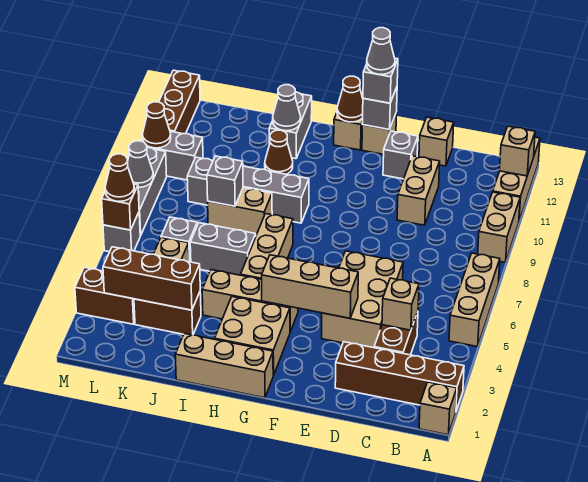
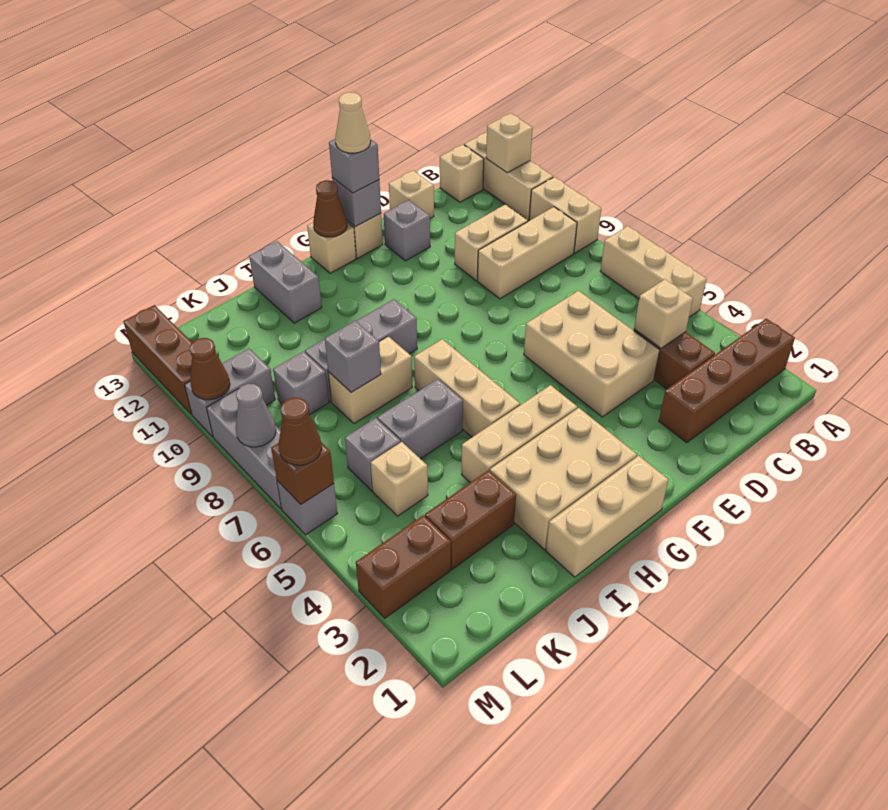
tan 1x1 brick [419,382,457,435] -> tan 1x1 brick moved to [440,145,484,202]
tan 1x2 brick [397,156,440,225] -> tan 1x2 brick turned to [455,205,528,281]
tan 1x3 brick [262,255,358,318] -> tan 1x3 brick moved to [477,207,577,299]
grey 1x1 cone [367,28,395,74] -> tan 1x1 cone [335,92,371,153]
tan 2x2 brick [215,297,290,375] -> tan 2x3 brick [490,408,637,550]
brown 1x1 cone [265,130,293,174] -> none
grey 1x1 cone [273,85,301,131] -> none
brown 1x3 brick [103,247,200,310] -> none

